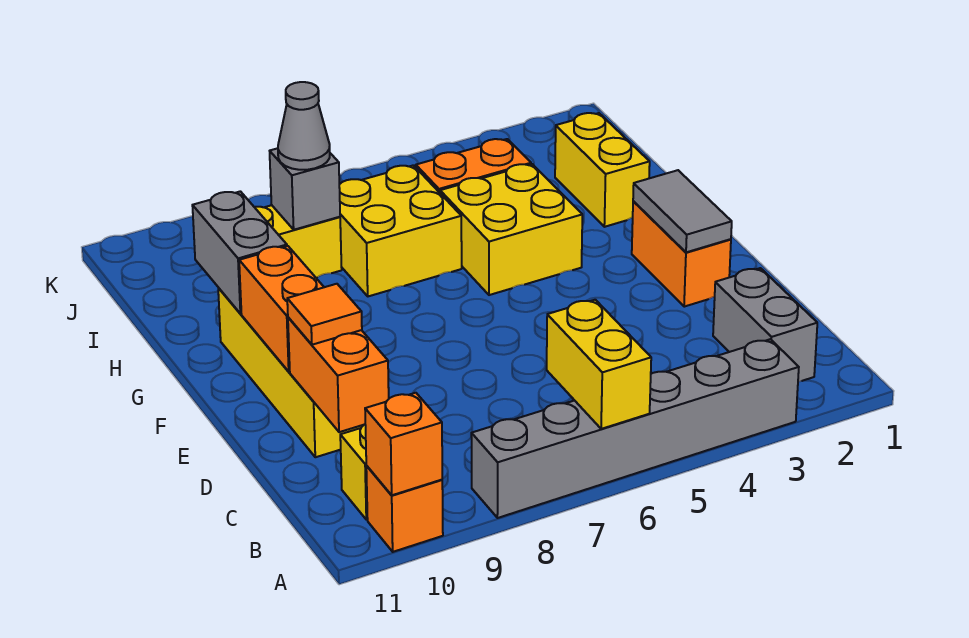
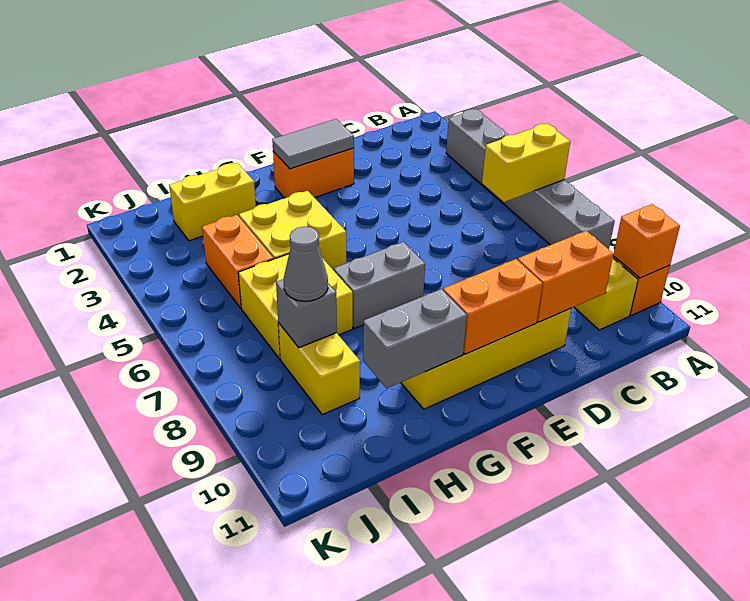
grey 1x2 brick [713,268,817,382] -> grey 1x2 brick moved to [334,242,425,328]
orange 1x1 tile [287,284,362,345] -> none

